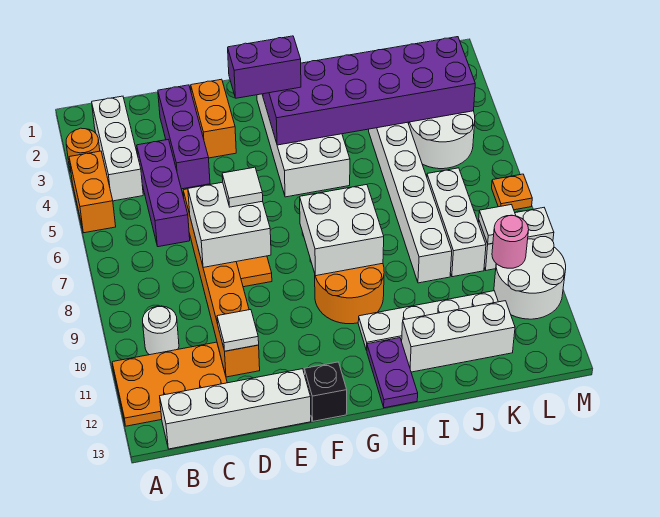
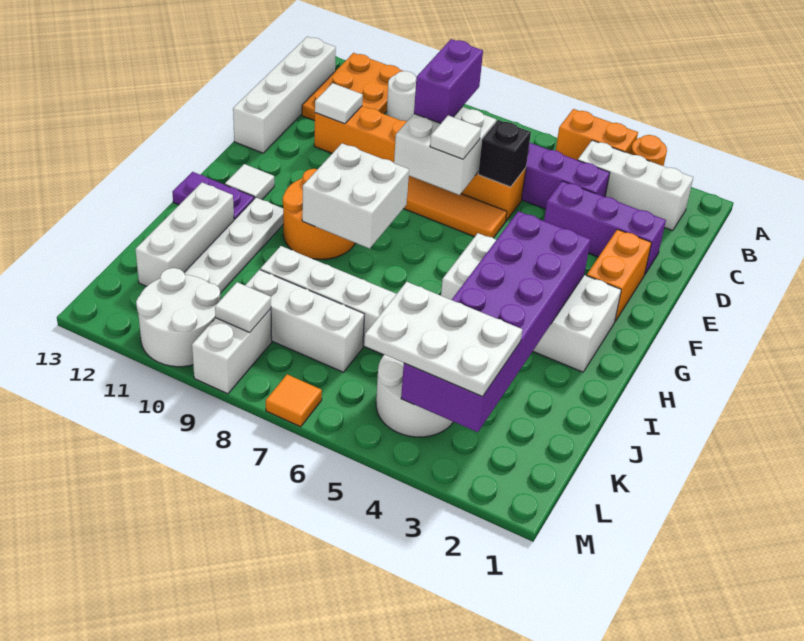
orange 1x2 brick [191,79,236,158] -> orange 1x2 brick turned to [587,229,651,321]
purple 1x2 brick [228,36,301,98] -> purple 1x2 brick moved to [414,39,483,123]
black 1x1 brick [305,362,347,421] -> black 1x1 brick moved to [478,120,531,187]
none -> white 1x1 tile [225,164,274,200]
none -> white 2x3 plate [364,282,522,396]
pink 1x1 round brick [492,215,529,268] -> none
orange 1x1 plate [492,174,532,210] -> orange 1x1 tile [266,374,322,427]

